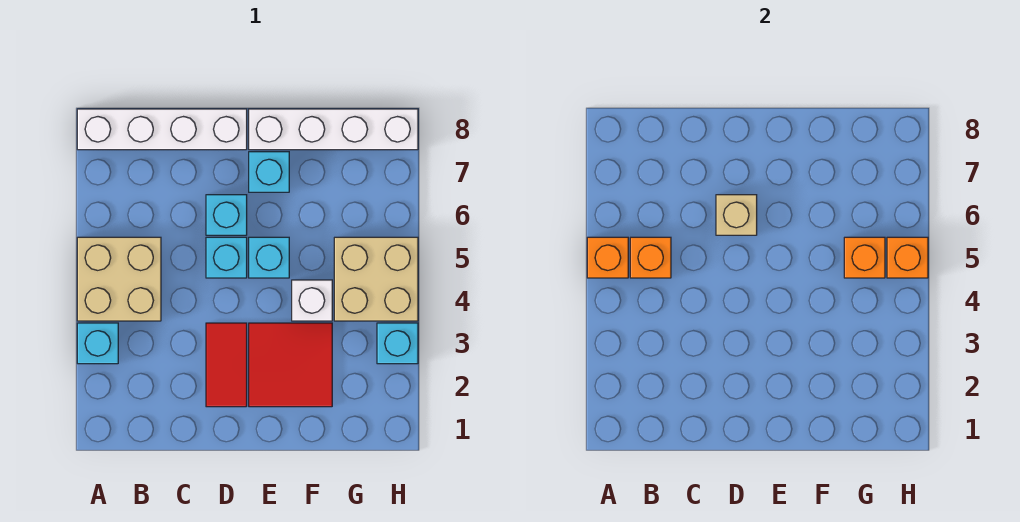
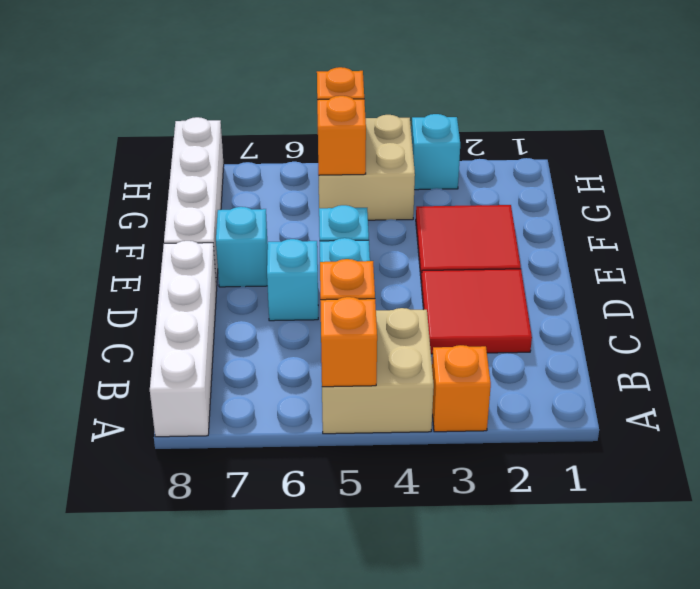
cyan 1x1 brick [77,323,118,364] -> orange 1x1 brick [432,345,491,432]
red 1x2 tile [206,323,247,407] -> red 2x2 tile [421,269,532,354]
tan 1x1 brick [716,195,757,235] -> none
white 1x1 brick [292,280,332,321] -> none

